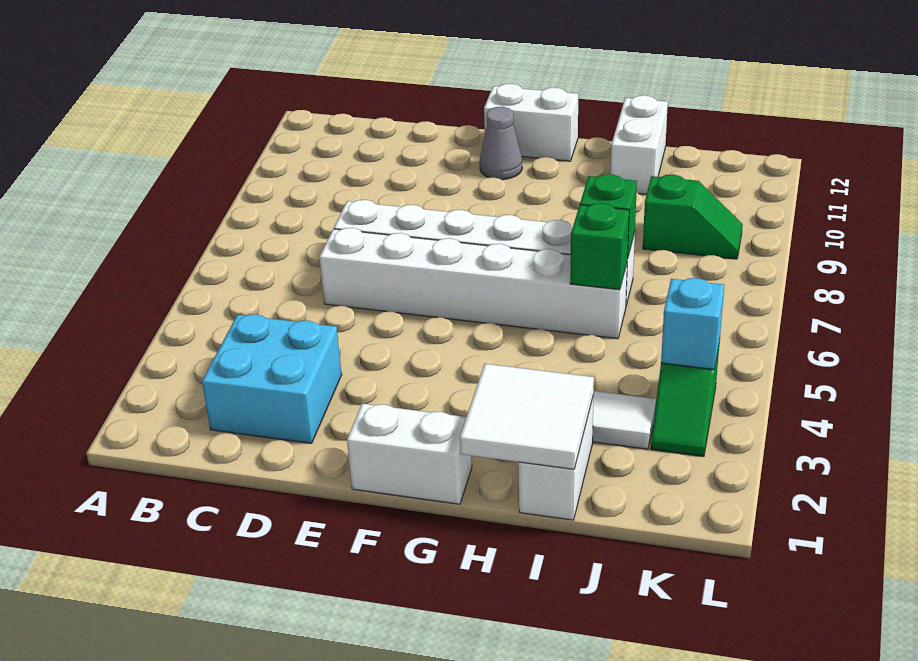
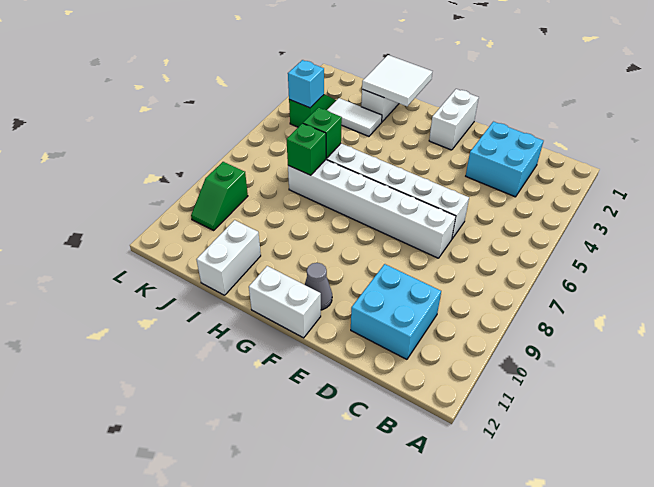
none -> cyan 2x2 brick [351,264,441,359]
white 1x2 brick [347,404,472,504] -> white 1x2 brick turned to [429,89,479,150]
green 1x2 slope [643,174,743,259] -> green 1x2 slope turned to [191,162,248,230]

